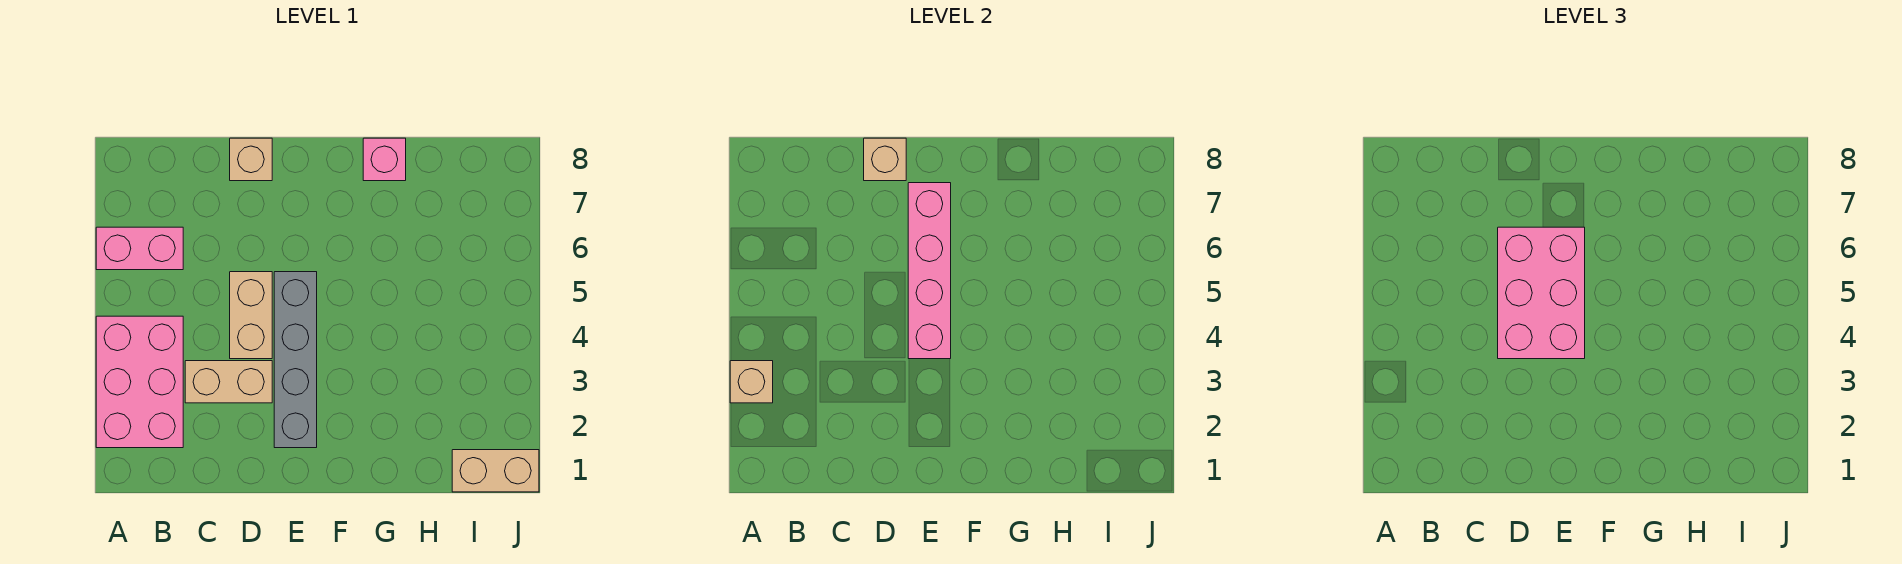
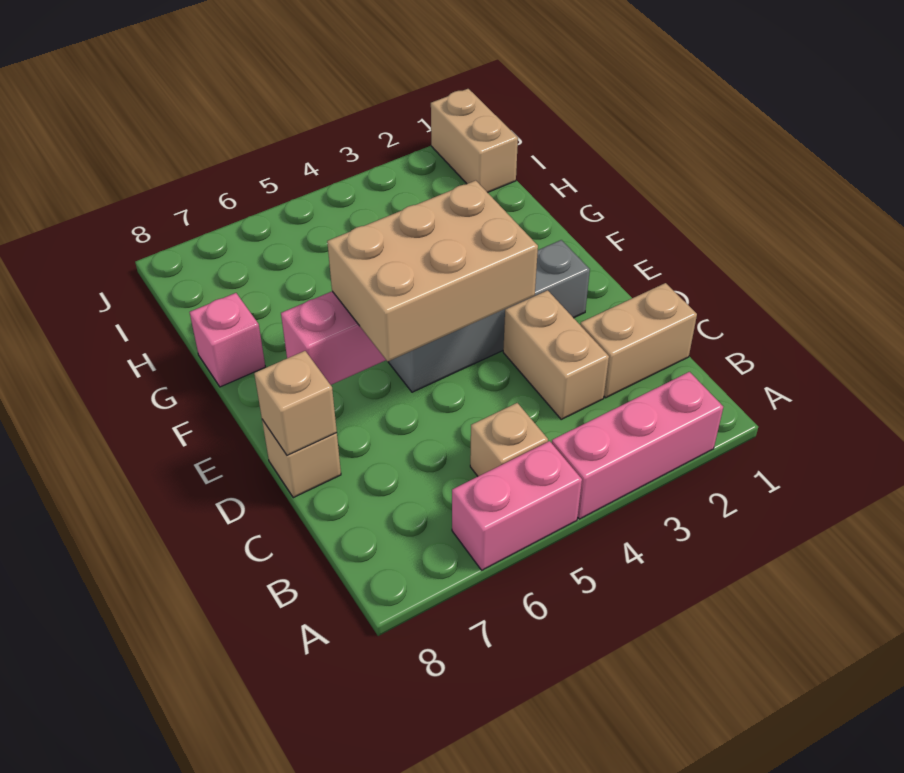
pink 2x3 brick [96,316,183,448] -> pink 1x3 brick [552,372,723,519]
tan 1x1 brick [730,361,773,403] -> tan 1x1 brick moved to [470,403,548,476]
pink 1x2 brick [96,227,183,270] -> pink 1x2 brick turned to [452,441,582,570]
tan 1x2 brick [230,272,272,359] -> tan 1x2 brick moved to [580,283,697,398]
pink 2x3 brick [1498,227,1585,359] -> tan 2x3 brick [327,180,538,361]

